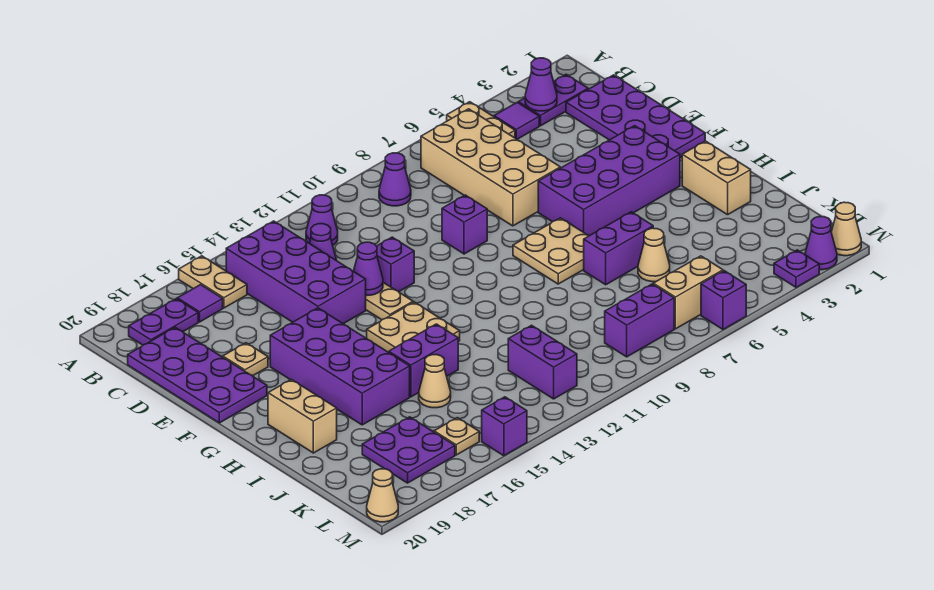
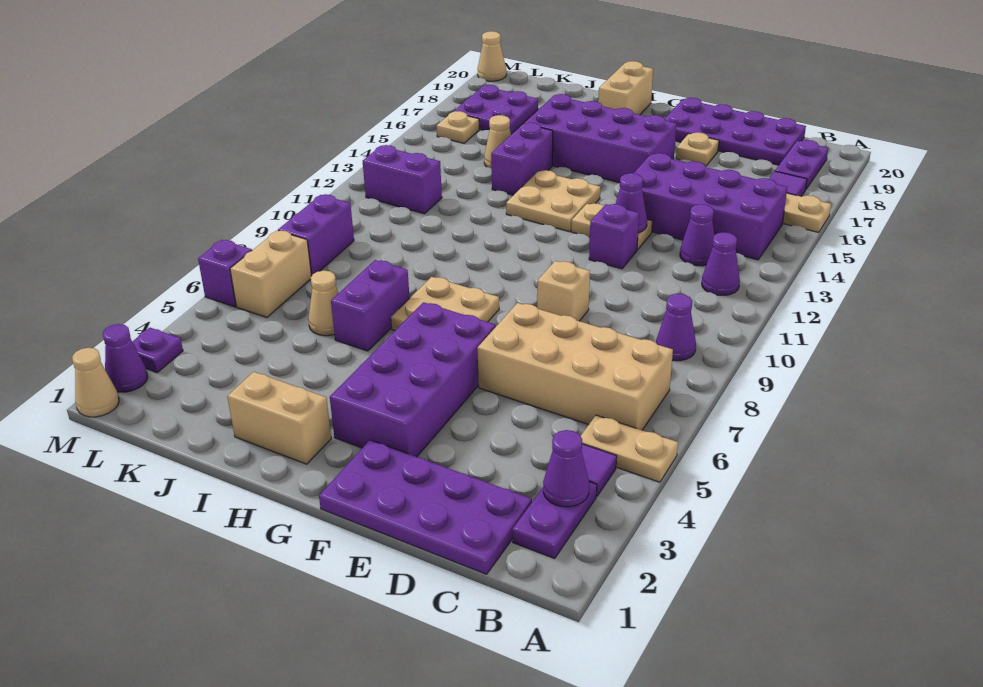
purple 1x1 brick [442,195,487,254] -> tan 1x1 brick [537,261,590,321]
tan 1x2 brick [268,379,337,453] -> tan 1x2 brick turned to [598,61,653,115]
purple 1x1 brick [482,397,527,456] -> none

